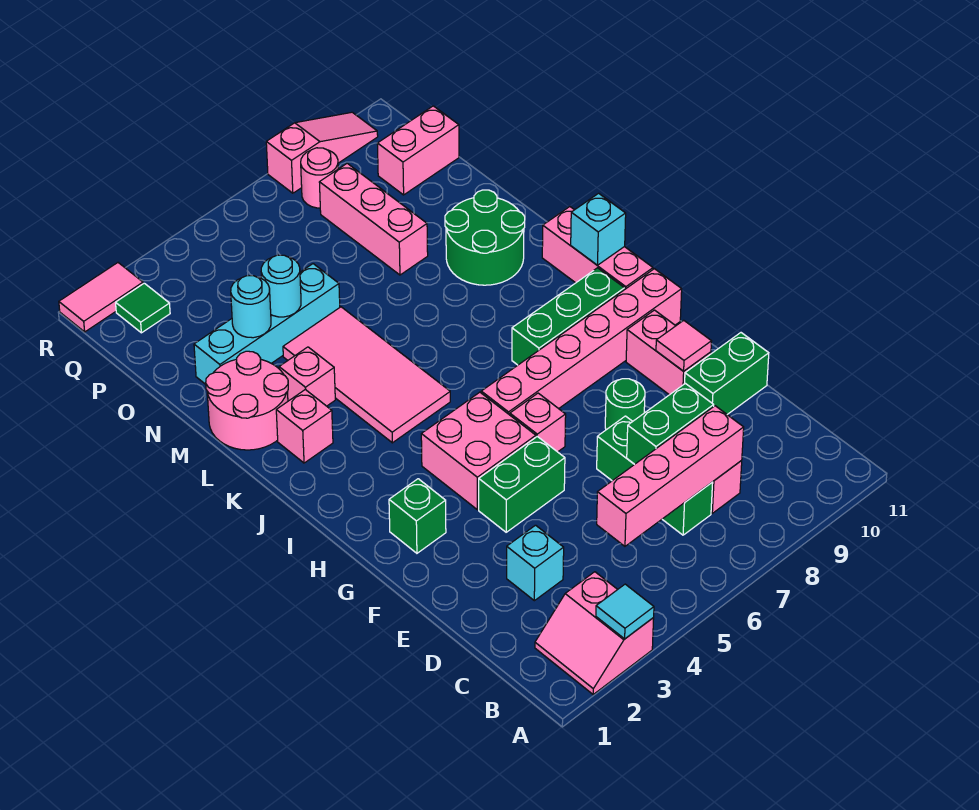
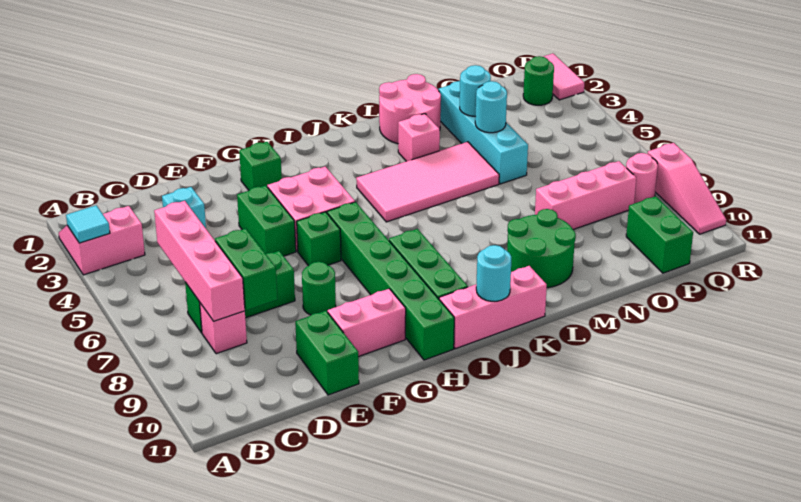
pink 1x1 tile [656,320,712,371] -> none
pink 1x1 brick [510,393,566,452] -> green 1x1 brick [297,212,341,266]
pink 1x6 brick [481,269,682,415] -> green 1x6 brick [327,202,454,360]
cyan 1x1 brick [571,193,626,265] -> cyan 1x1 round brick [476,245,511,301]
pink 1x1 brick [276,390,333,463] -> none
pink 1x2 brick [377,106,459,195] -> green 1x2 brick [626,196,693,273]
green 1x1 tile [116,283,170,333] -> green 1x1 round brick [523,56,554,105]

